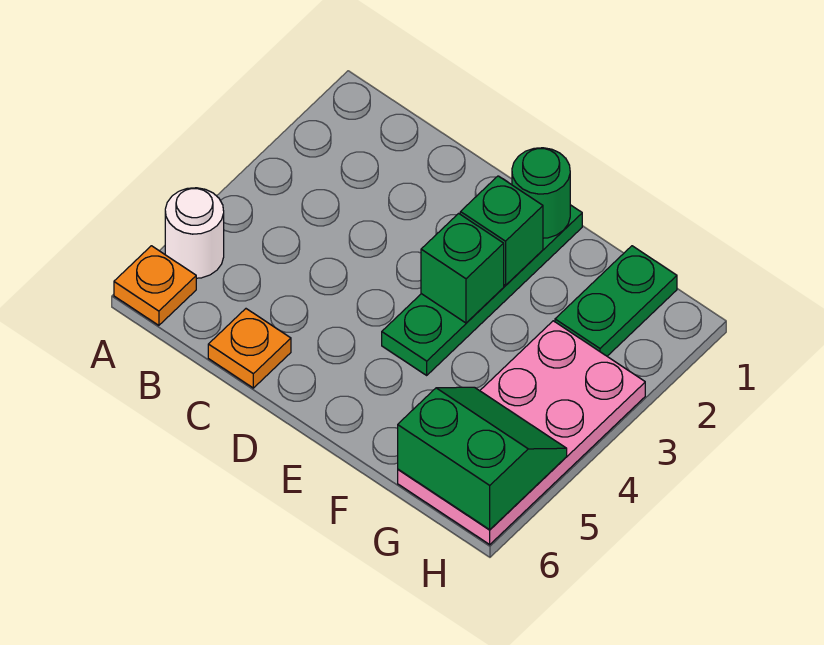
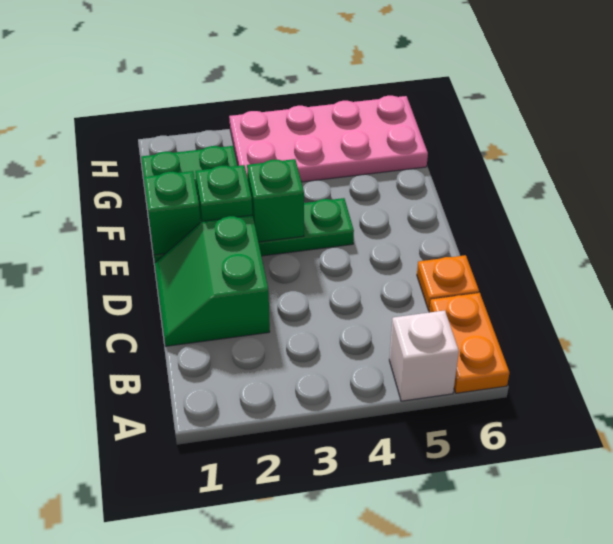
white 1x1 round brick [165,188,224,278] -> white 1x1 brick [389,310,459,401]
orange 1x1 plate [114,246,196,325] -> orange 1x2 plate [429,293,509,393]
green 1x1 round brick [512,148,570,238] -> green 1x1 brick [144,171,200,255]
green 2x2 slope [398,387,567,530] -> green 2x2 slope moved to [155,215,270,346]

